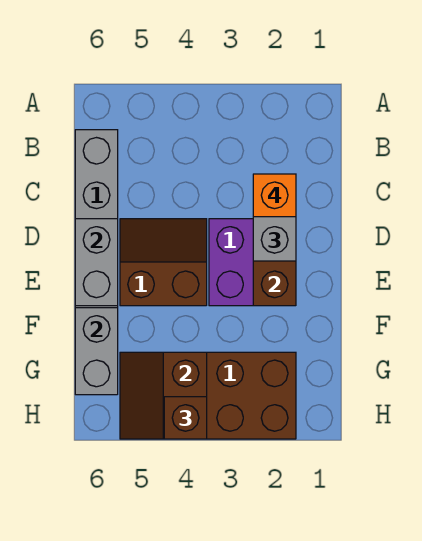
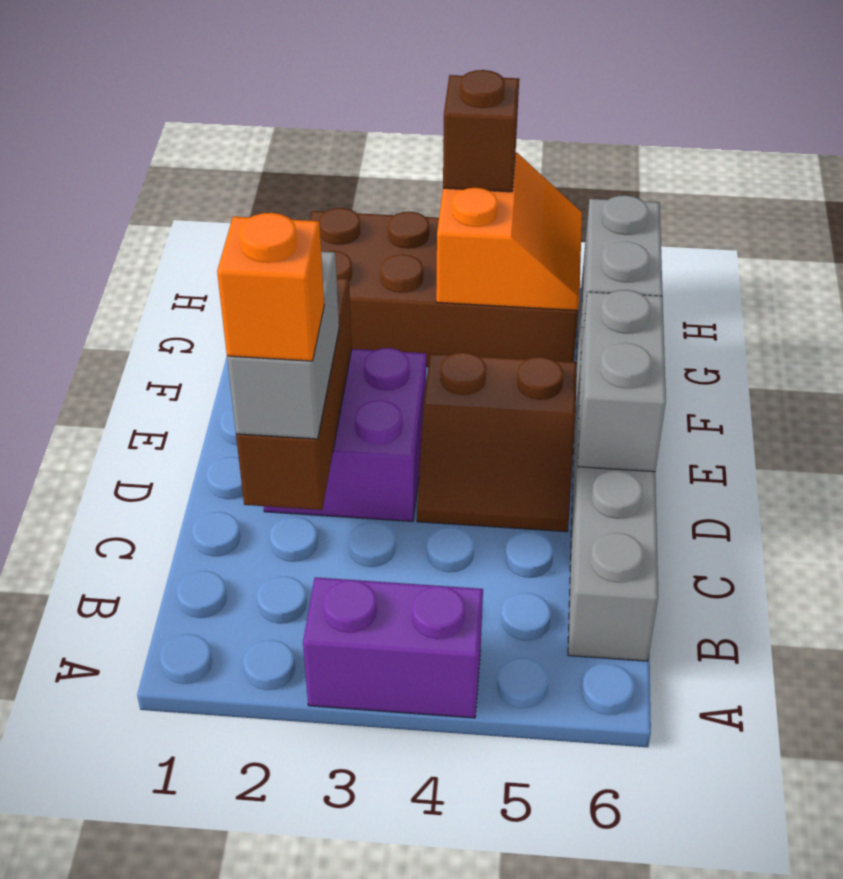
none -> purple 1x2 brick [303,577,483,718]
brown 2x2 slope [120,352,207,439] -> orange 2x2 slope [436,153,582,311]

